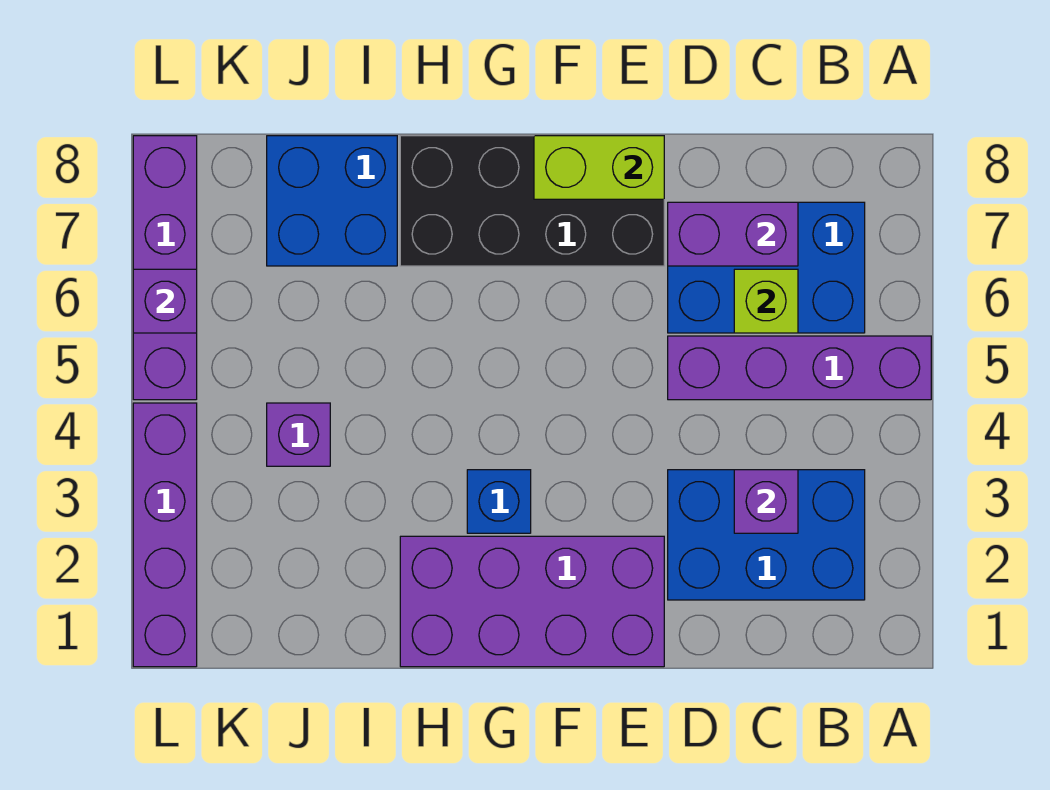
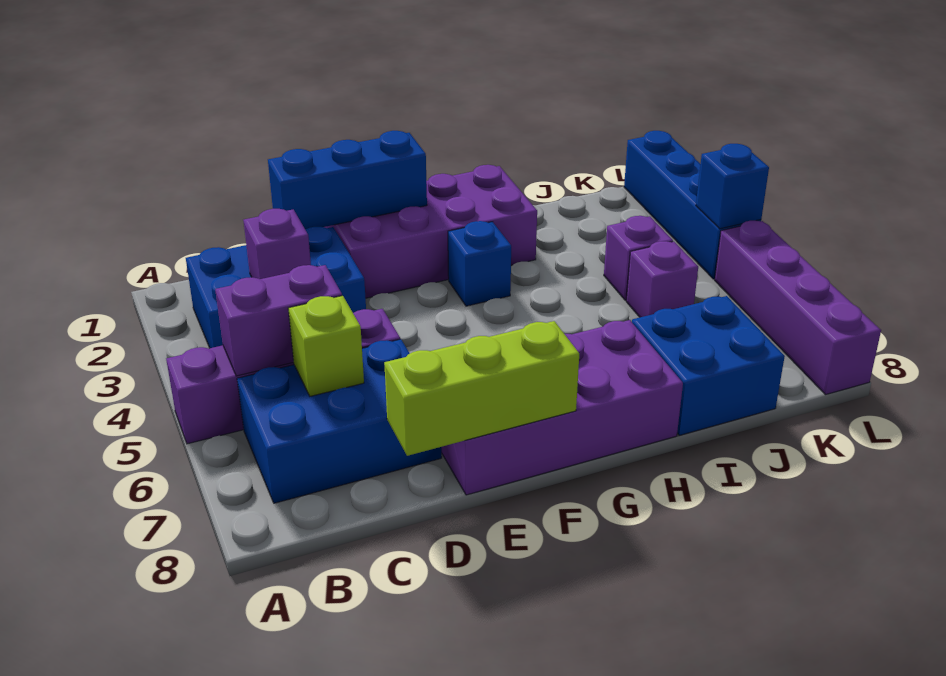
purple 1x2 brick [668,202,798,266] -> purple 1x2 brick moved to [215,265,342,376]
none -> blue 1x3 brick [268,131,427,229]
black 2x4 brick [400,136,664,266] -> purple 2x4 brick [441,320,683,495]
lime 1x2 brick [534,136,664,199] -> lime 1x3 brick [384,321,579,456]
purple 1x4 brick [133,403,197,667] -> blue 1x4 brick [624,131,761,279]
none -> blue 1x1 brick [696,144,769,229]
purple 1x1 brick [133,269,197,333] -> purple 1x1 brick moved to [626,241,698,317]

